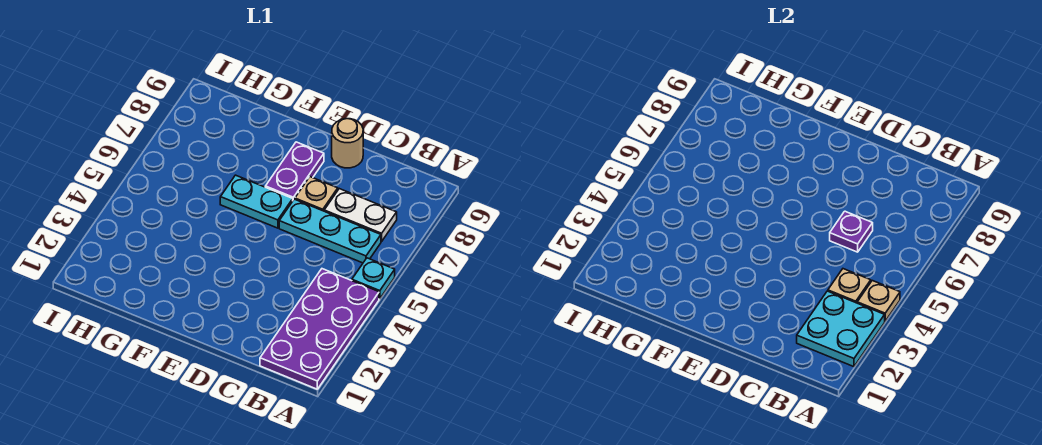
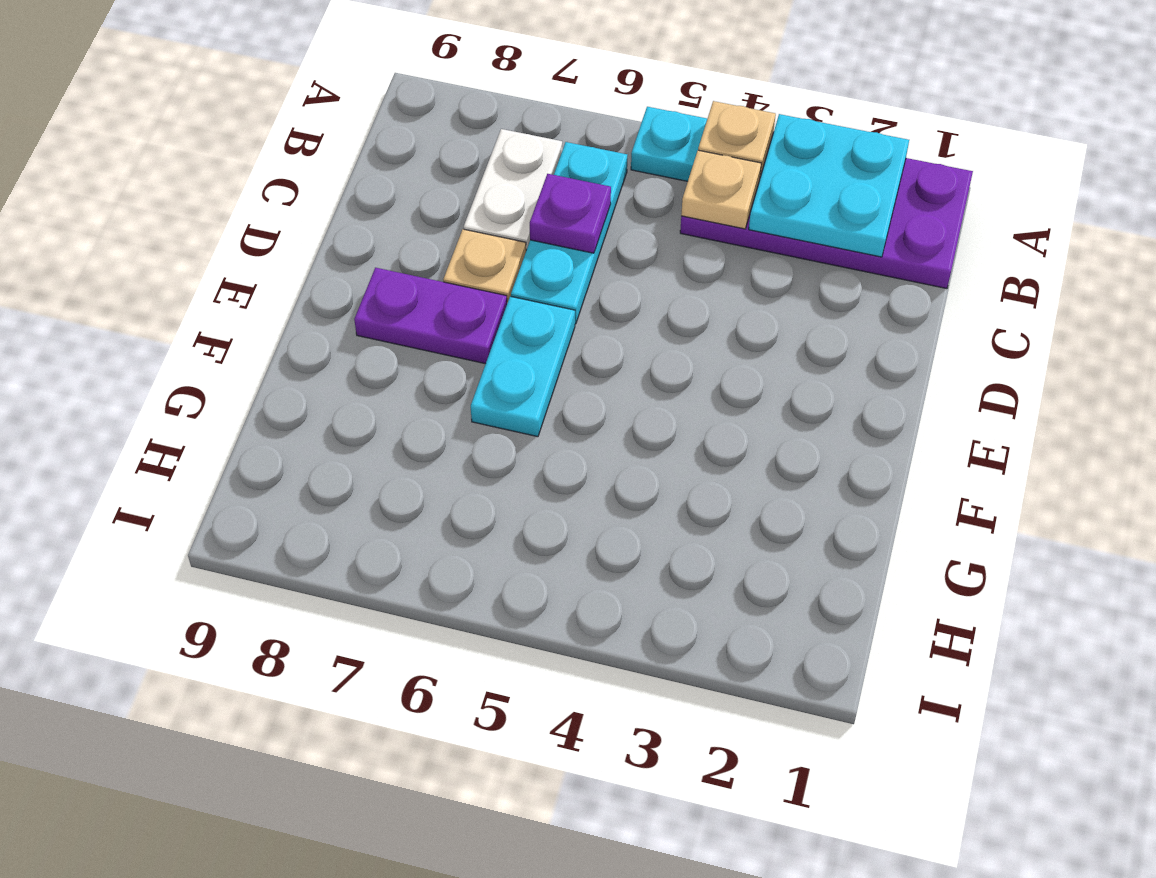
tan 1x1 round brick [332,119,363,168] -> none

